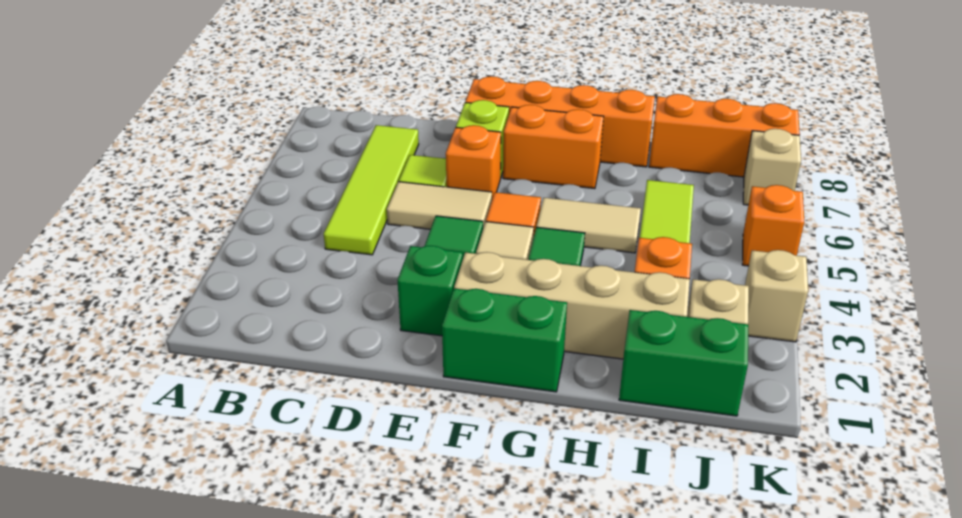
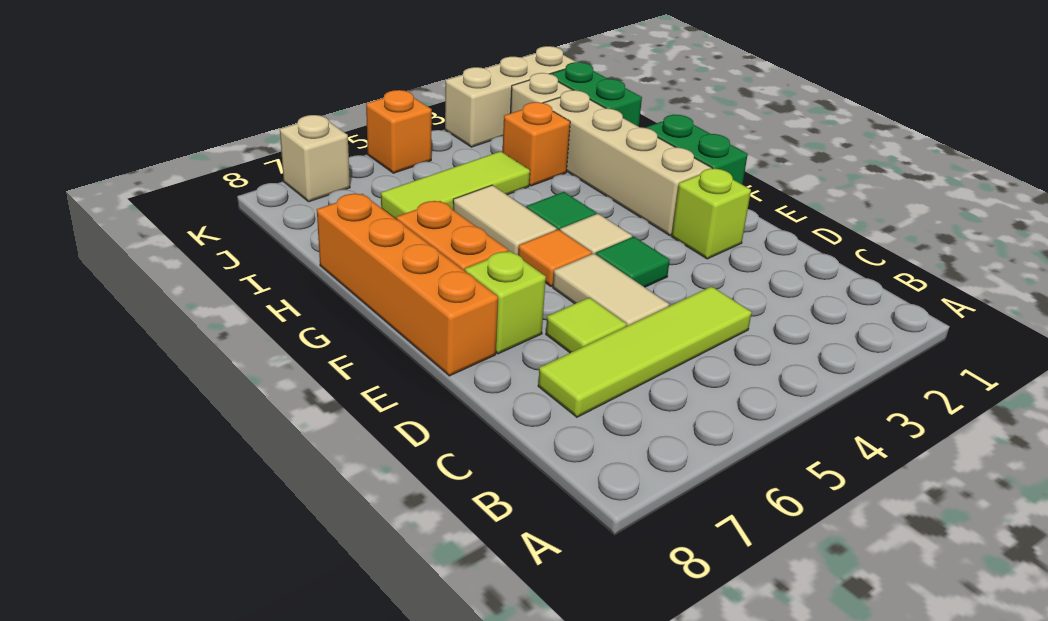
green 1x1 brick [398,246,463,336] -> lime 1x1 brick [672,168,751,259]
orange 1x1 brick [446,125,501,198] -> none
orange 1x3 brick [649,94,800,177] -> none
tan 1x1 brick [745,250,808,342] -> tan 1x3 brick [445,46,576,147]

